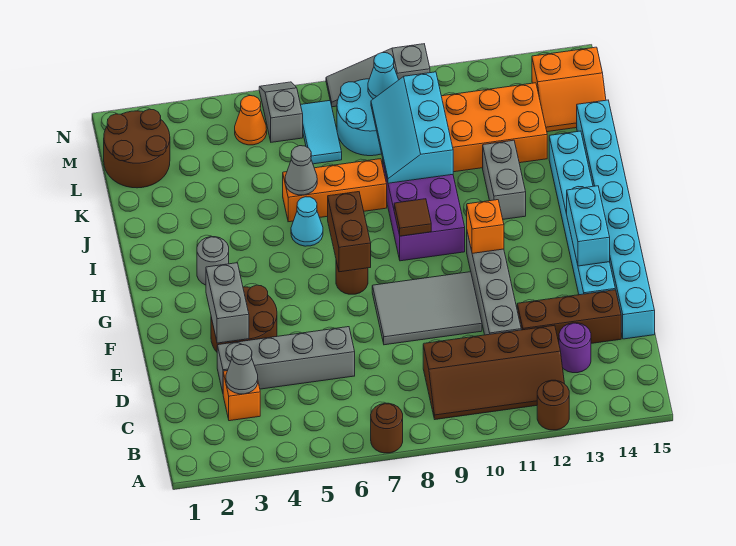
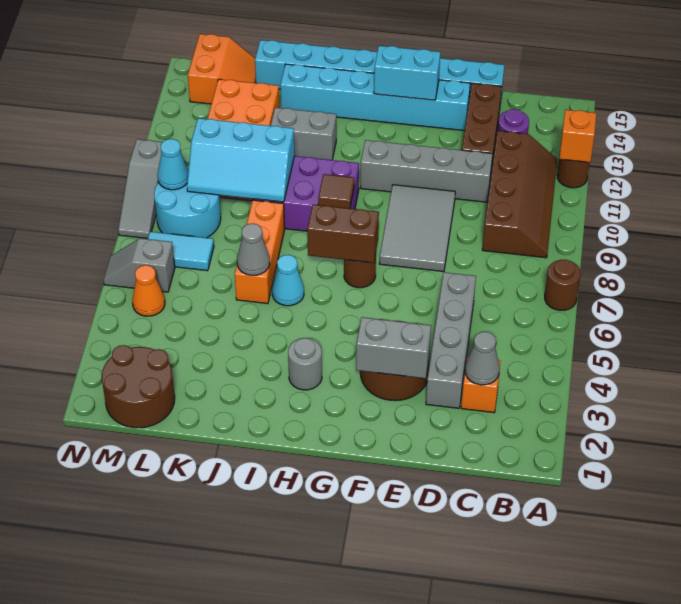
orange 1x1 brick [467,200,504,253] -> orange 1x1 brick moved to [559,110,596,162]

